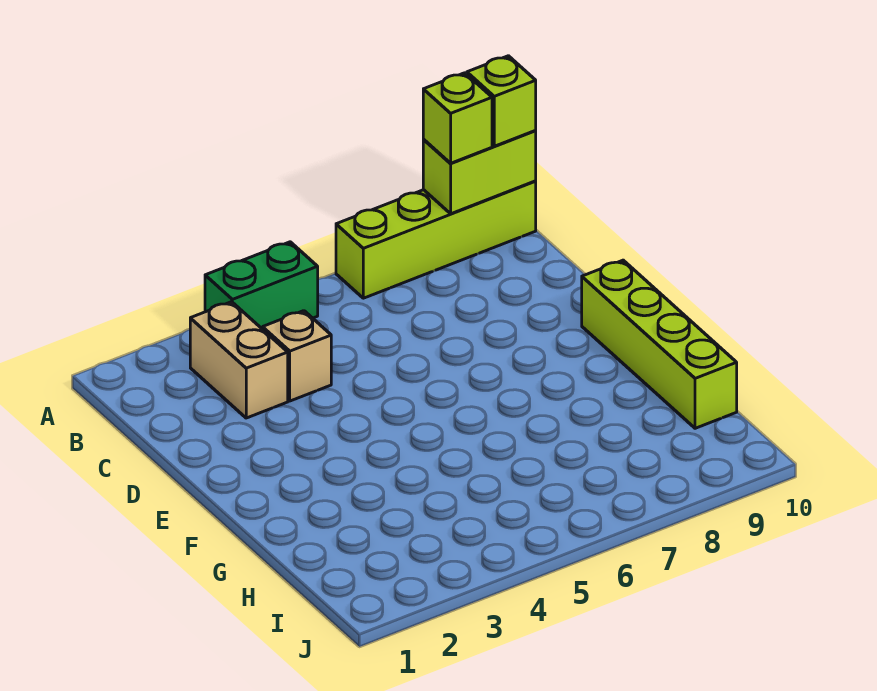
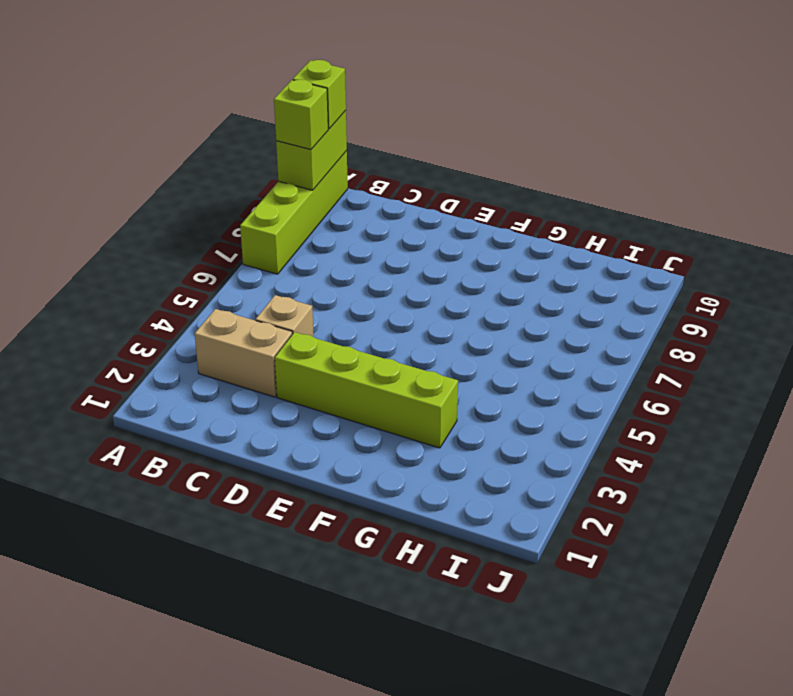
green 1x2 brick [205,242,318,329] -> none
lime 1x4 brick [582,260,737,428] -> lime 1x4 brick moved to [275,332,458,448]

